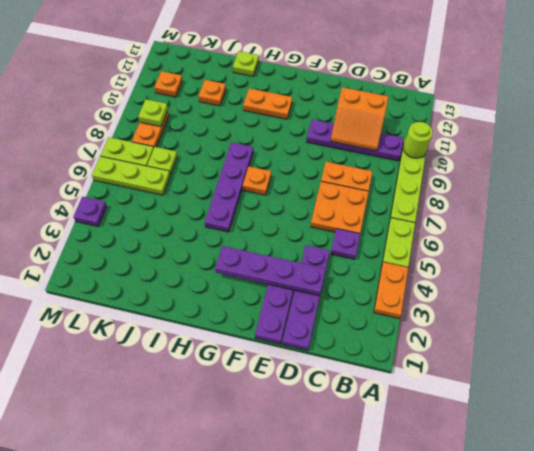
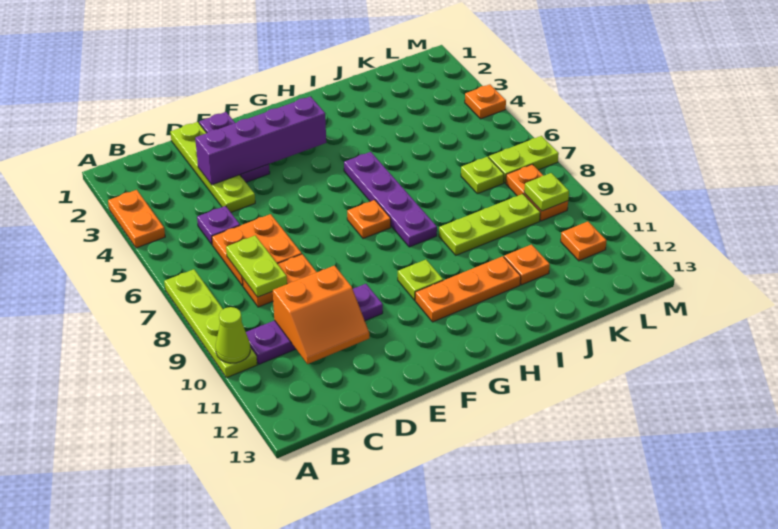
lime 1x2 plate [382,218,415,267] -> lime 1x2 plate moved to [226,236,287,297]
lime 1x1 round brick [403,122,433,158] -> lime 1x1 cone [216,307,250,363]
orange 2x2 slope [331,87,388,151] -> orange 2x2 slope turned to [272,266,369,364]
purple 1x4 plate [282,245,330,351] -> lime 1x4 plate [170,122,255,212]
purple 1x4 plate [215,246,326,296] -> purple 1x4 brick [195,97,326,185]
orange 1x2 plate [243,89,292,119] -> orange 1x3 plate [415,256,521,322]
lime 1x1 plate [233,51,259,76] -> lime 1x1 plate moved to [398,260,443,300]
lime 1x3 plate [92,156,170,195] -> lime 1x3 plate moved to [439,194,540,255]
purple 1x1 plate [74,197,107,227] -> orange 1x1 plate [465,84,506,119]

